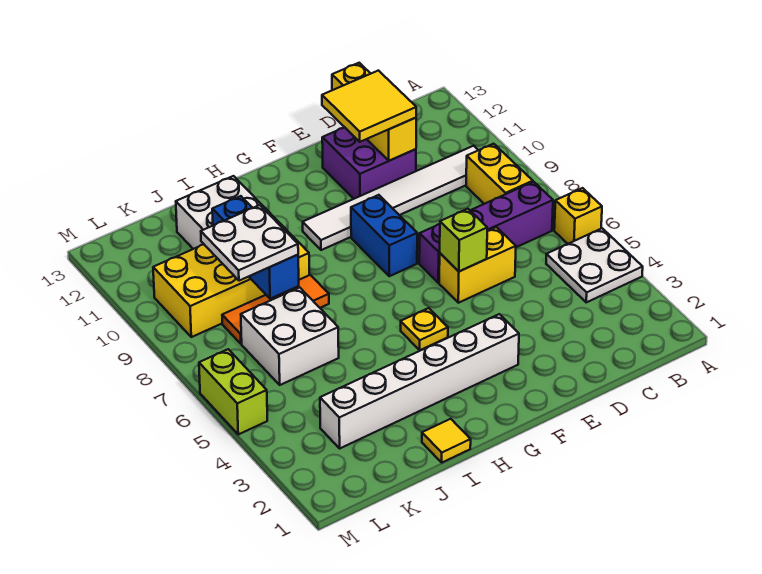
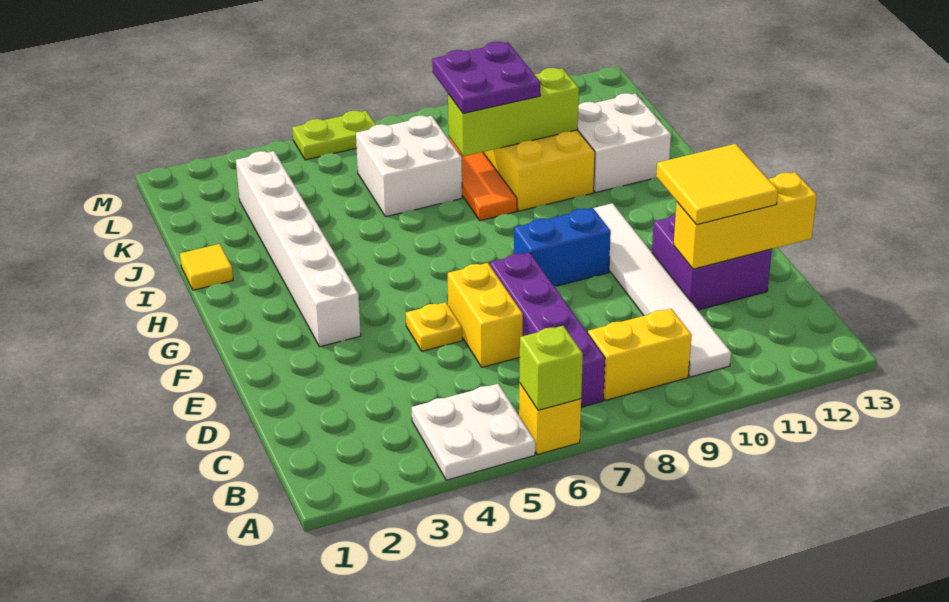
lime 1x1 brick [440,209,487,271] -> lime 1x1 brick moved to [519,326,583,410]
yellow 1x1 plate [401,308,448,350] -> yellow 1x1 plate moved to [406,302,462,351]
blue 1x3 brick [212,196,299,299] -> lime 1x3 brick [448,68,579,156]
white 2x2 plate [201,205,298,281] -> purple 2x2 plate [432,42,540,113]
lime 1x2 brick [199,349,267,434] -> lime 1x2 plate [292,111,376,160]

